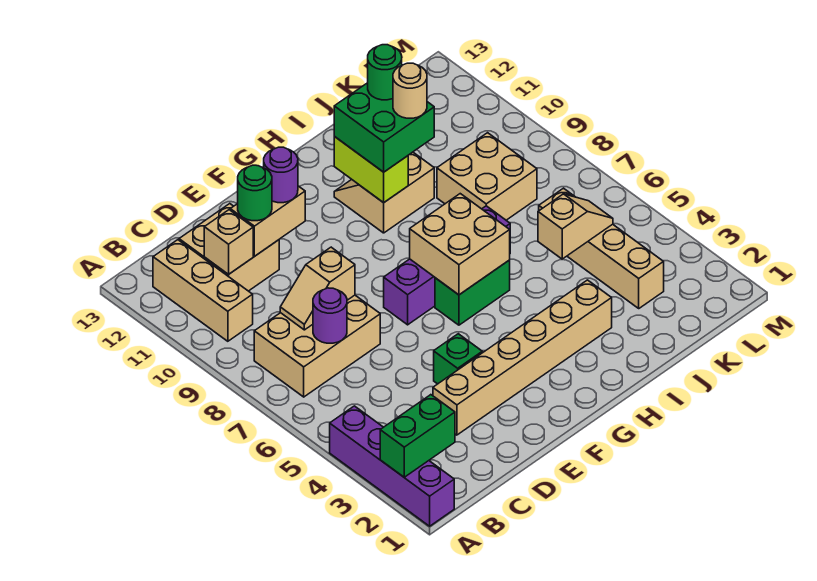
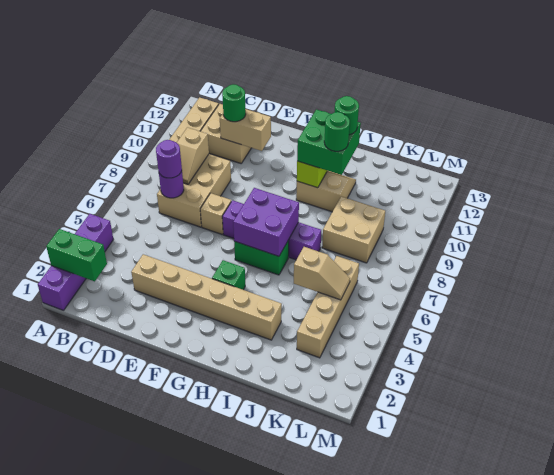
tan 2x3 brick [254,295,380,397] -> tan 2x3 brick turned to [157,154,231,227]
tan 1x2 slope [280,247,355,330] -> tan 1x2 slope turned to [177,127,209,184]
tan 1x1 brick [204,210,253,275] -> tan 1x1 brick moved to [200,193,231,234]
green 1x1 brick [434,334,482,384] -> green 1x1 brick moved to [212,260,245,290]
purple 1x1 round brick [264,147,298,203] -> purple 1x1 round brick moved to [156,140,182,178]
tan 2x2 brick [410,194,510,295] -> purple 2x2 brick [233,188,299,256]
tan 1x1 round brick [393,63,427,118] -> green 1x1 round brick [324,112,350,151]

